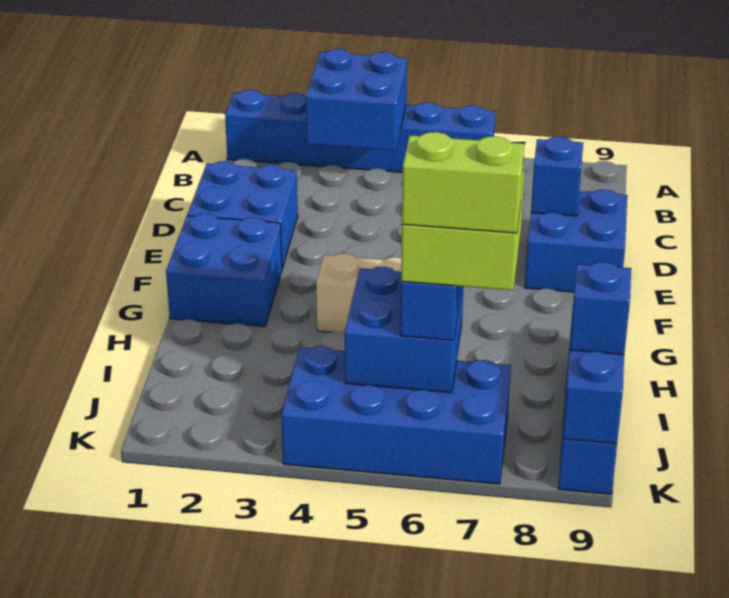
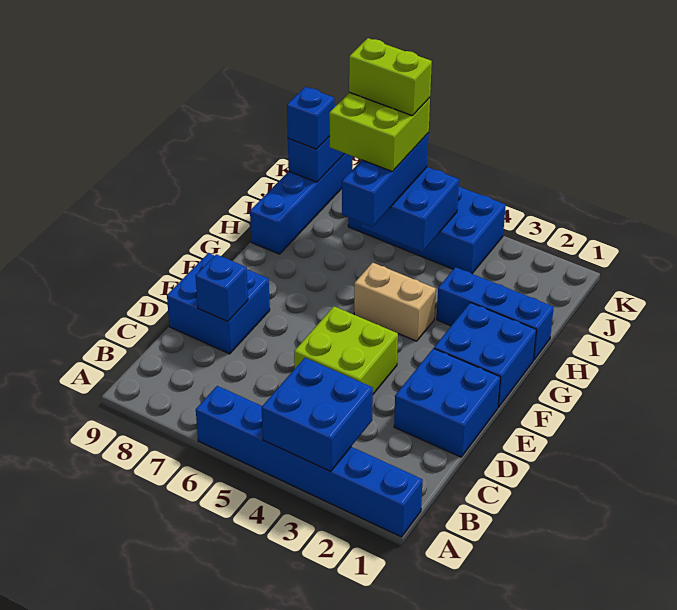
none -> lime 2x2 brick [294,306,398,394]
none -> blue 1x3 brick [437,267,554,360]

